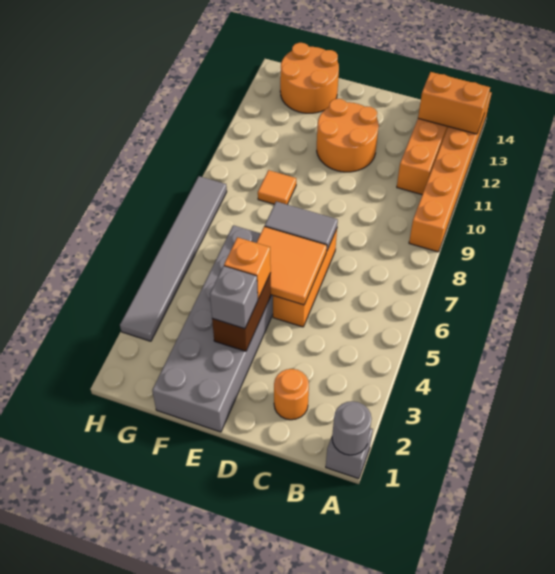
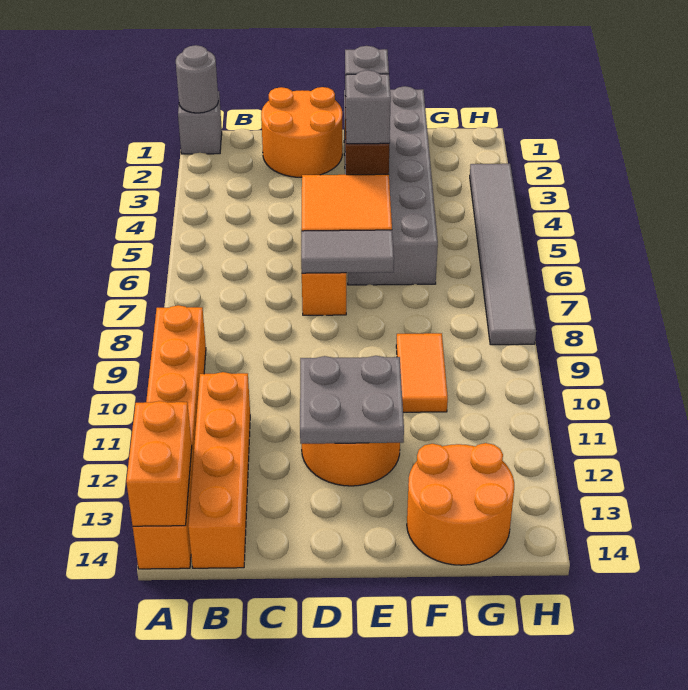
orange 1x2 brick [418,72,490,134] -> orange 1x2 brick turned to [126,401,192,526]
orange 1x1 round brick [274,369,309,420] -> orange 2x2 round brick [261,87,342,177]
none -> grey 2x2 plate [300,356,404,444]
orange 1x1 brick [224,237,271,299] -> grey 1x1 brick [345,70,391,144]
orange 1x1 tile [258,170,296,205] -> orange 1x2 tile [396,333,448,412]

